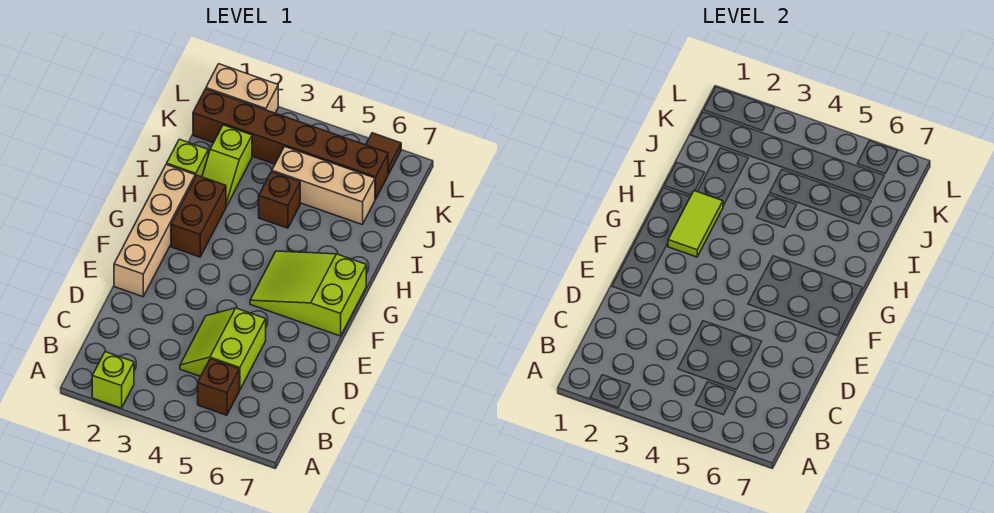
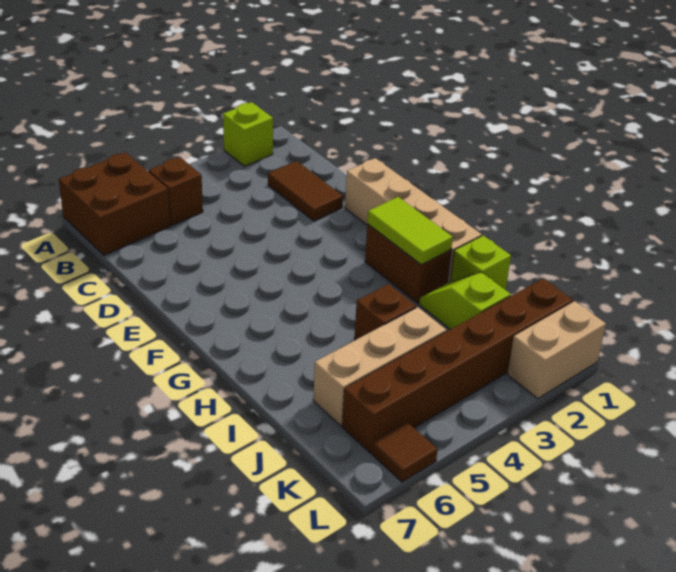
none -> brown 2x2 brick [59,152,170,255]
none -> brown 1x2 tile [268,161,343,221]
lime 2x2 slope [180,308,266,390] -> none
lime 2x3 slope [250,251,366,336] -> none

